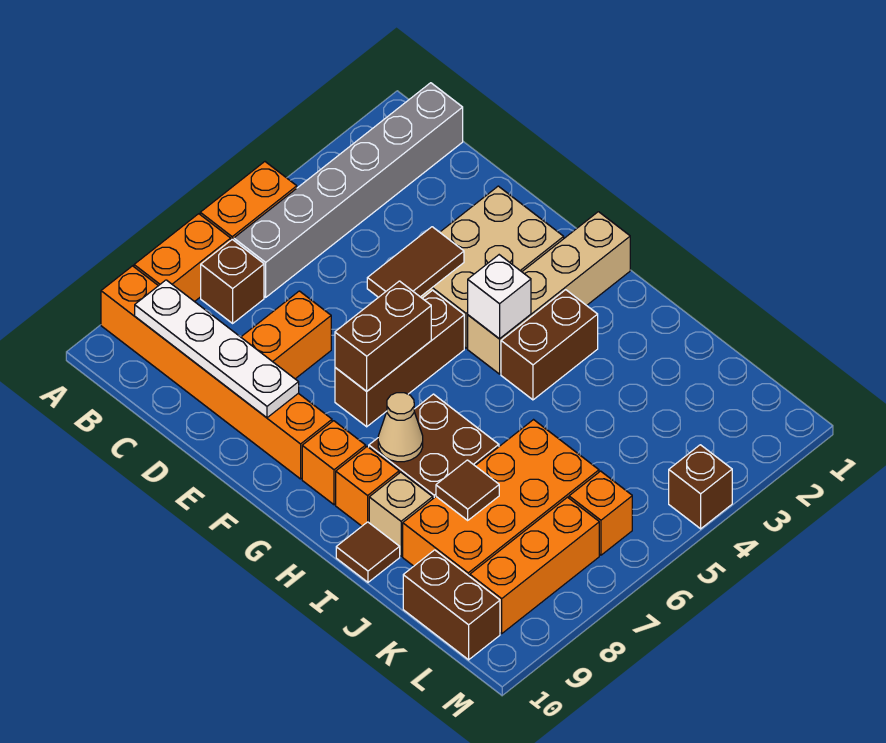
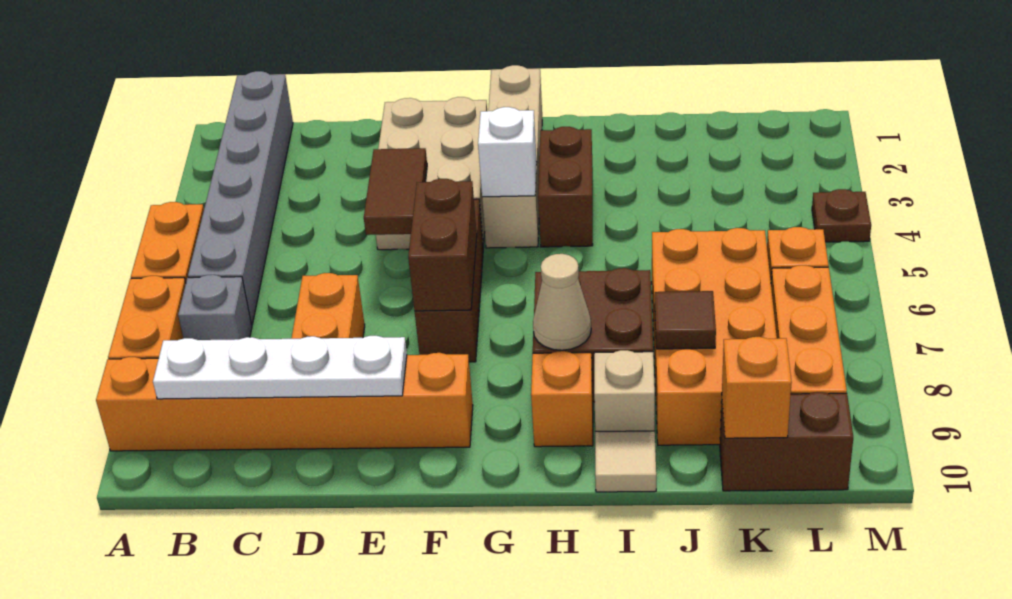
brown 1x1 brick [201,240,264,323] -> grey 1x1 brick [178,275,252,340]
orange 1x1 brick [302,421,366,505] -> orange 1x1 brick moved to [722,337,792,438]
brown 1x1 tile [336,522,400,582] -> tan 1x1 tile [595,431,656,492]
brown 1x1 brick [669,445,732,529] -> brown 1x1 plate [812,189,871,242]

